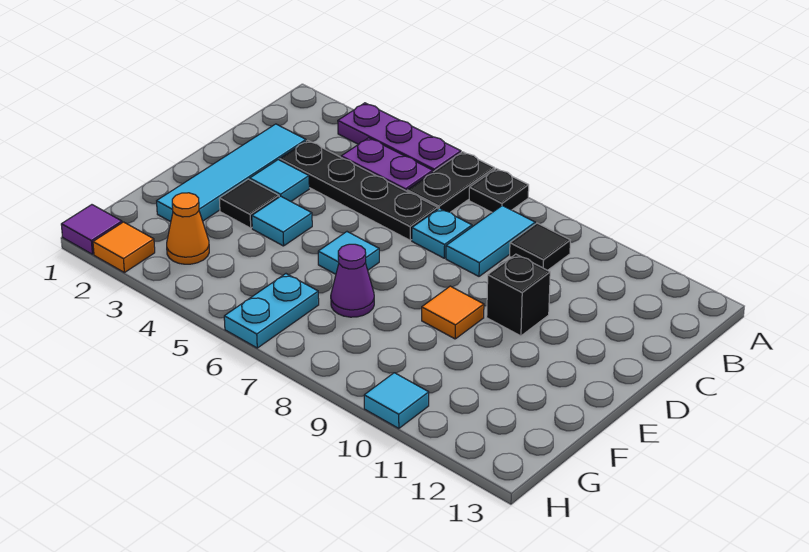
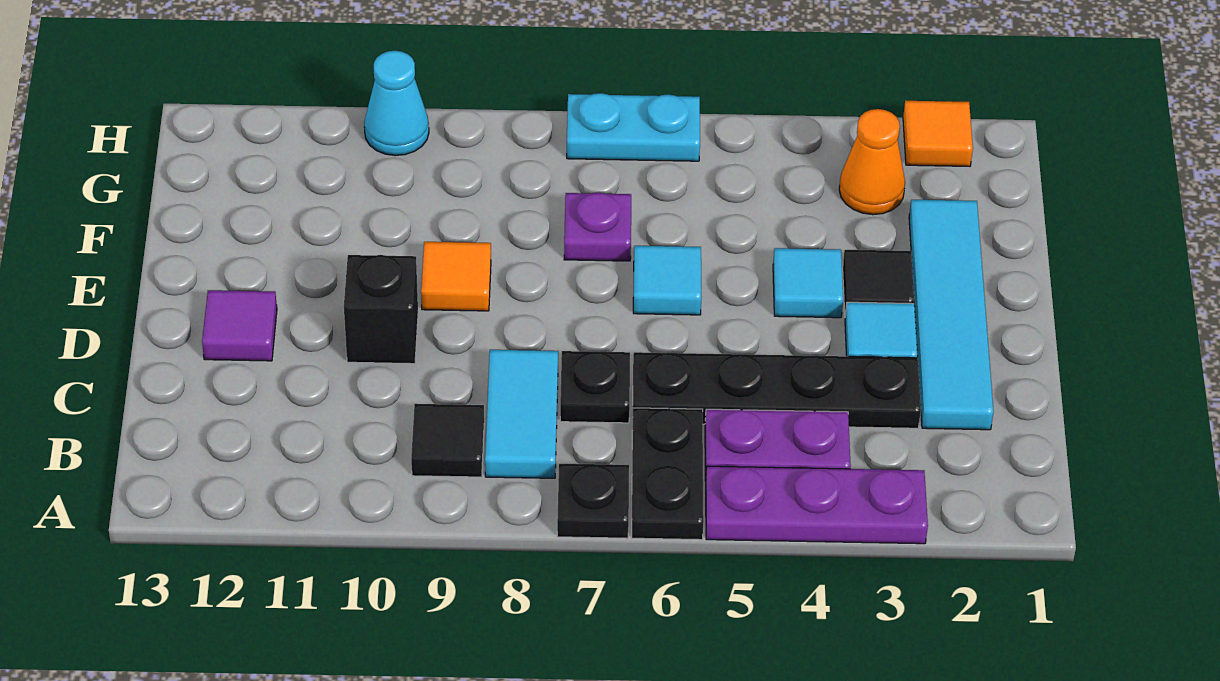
cyan 1x1 plate [412,208,472,258] -> black 1x1 plate [560,351,630,423]
purple 1x1 cone [331,244,374,317] -> purple 1x1 plate [564,193,631,261]
cyan 1x2 plate [224,274,319,348] -> cyan 1x2 plate turned to [567,93,700,161]
purple 1x1 tile [61,205,122,254] -> purple 1x1 tile moved to [202,290,277,361]
cyan 1x1 tile [364,373,429,429] -> cyan 1x1 cone [364,51,429,156]

